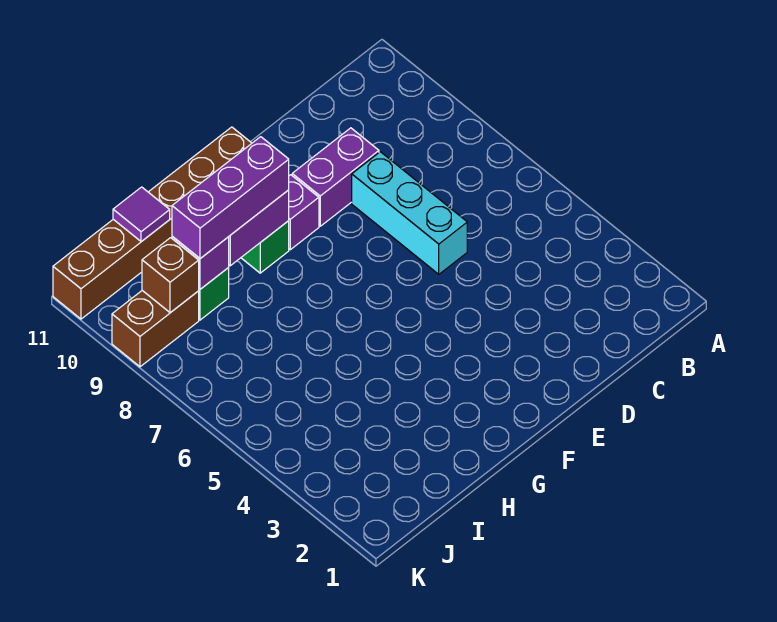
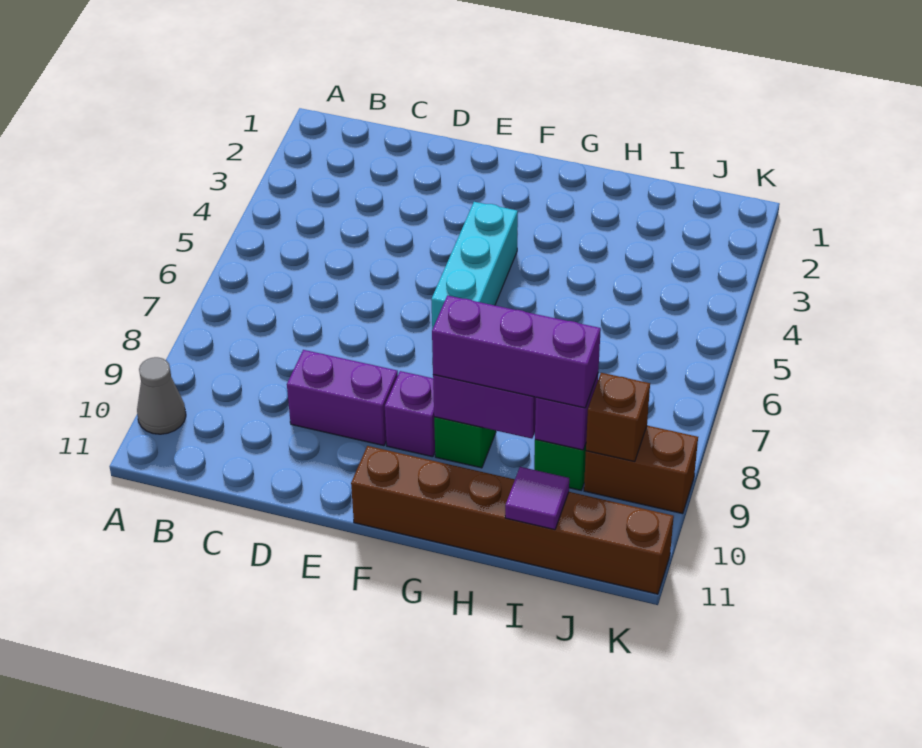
none -> grey 1x1 cone [137,357,186,434]
cyan 1x3 brick [352,152,467,274] -> cyan 1x3 brick moved to [431,202,518,329]

